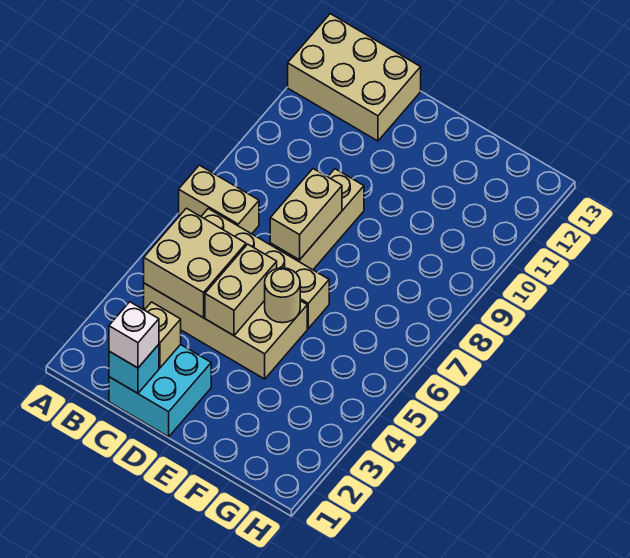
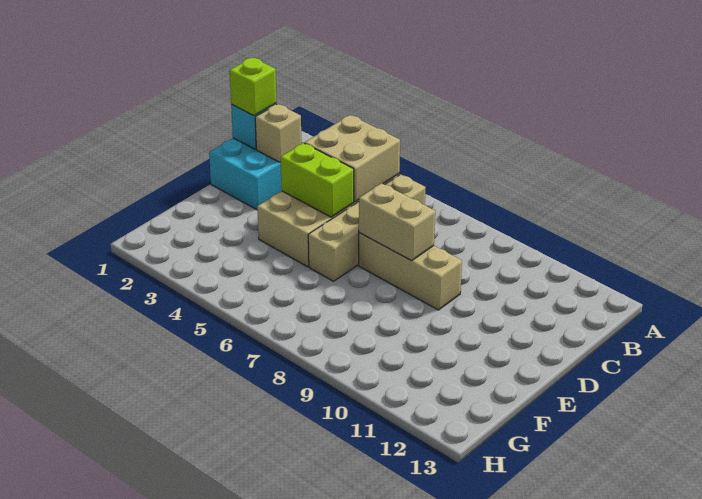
tan 1x2 brick [179,165,259,234] -> none
tan 2x3 brick [288,14,421,141] -> none
white 1x1 brick [109,302,159,368] -> lime 1x1 brick [230,58,277,116]
tan 1x2 brick [205,244,277,336] -> lime 1x2 brick [281,143,354,217]
tan 1x1 round brick [265,268,300,323] -> none

